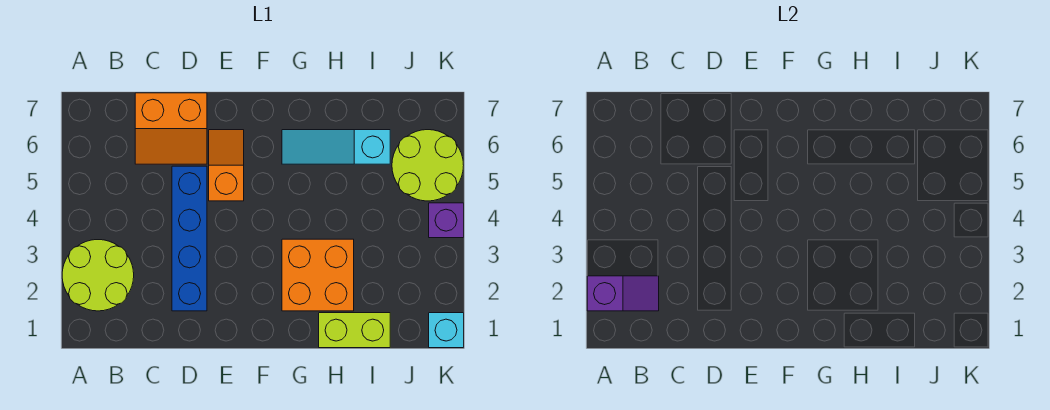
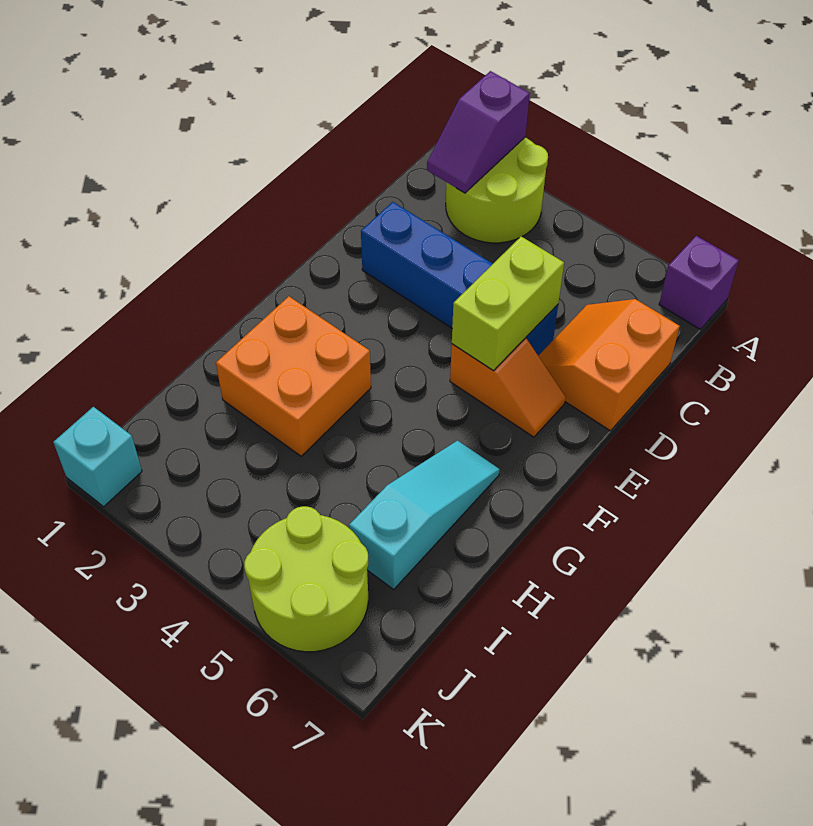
lime 1x2 brick [319,313,390,348] -> lime 1x2 brick moved to [452,236,564,371]
purple 1x1 brick [429,203,464,238] -> purple 1x1 brick moved to [659,236,739,329]

